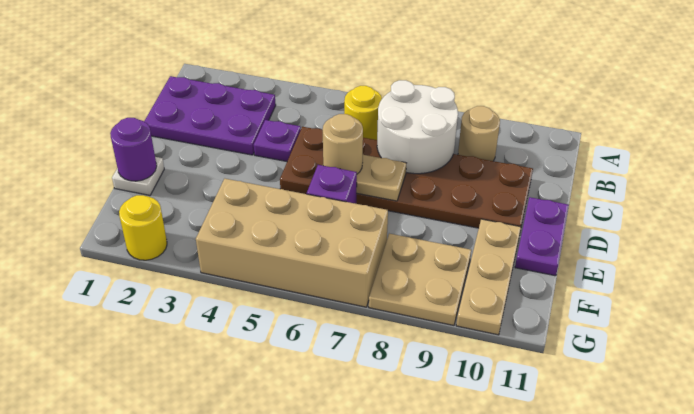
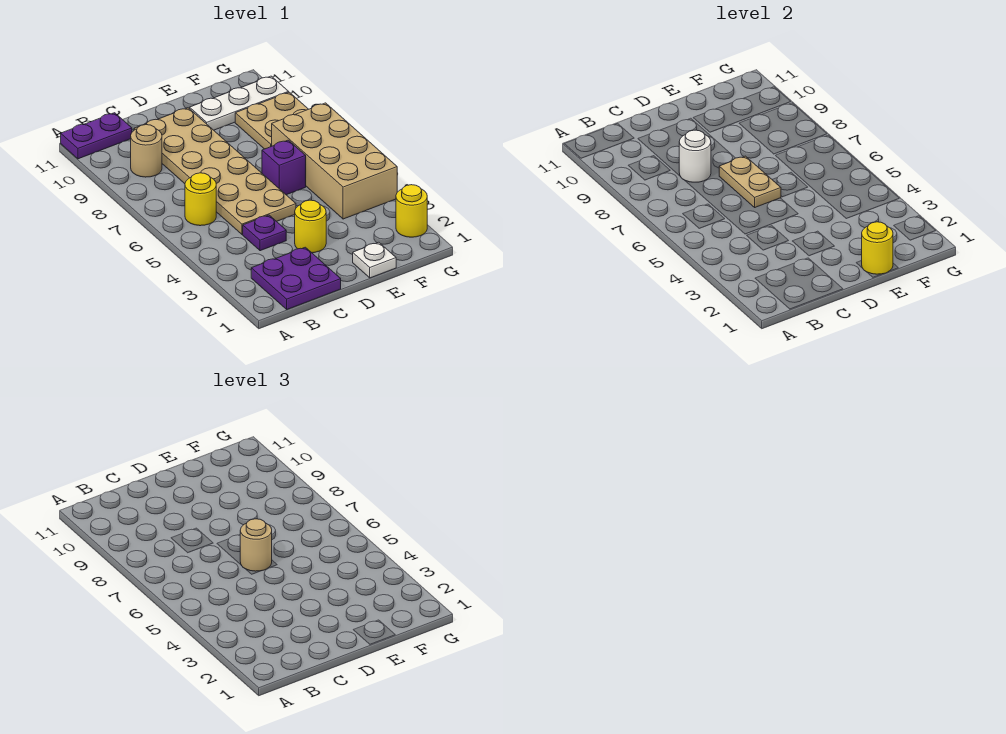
purple 2x3 plate [144,76,276,155] -> purple 2x2 plate [251,247,341,309]
white 2x2 round brick [377,80,458,174] -> white 1x1 round brick [679,130,711,182]
brown 2x6 plate [280,127,533,228] -> tan 2x6 plate [134,108,296,234]
none -> yellow 1x1 round brick [295,200,326,253]
purple 1x2 plate [515,197,569,276] -> purple 1x2 plate moved to [61,113,132,159]
purple 1x1 round brick [110,118,157,181] -> yellow 1x1 round brick [862,222,893,274]
tan 1x3 plate [456,219,521,335] -> white 1x3 plate [190,76,289,130]

